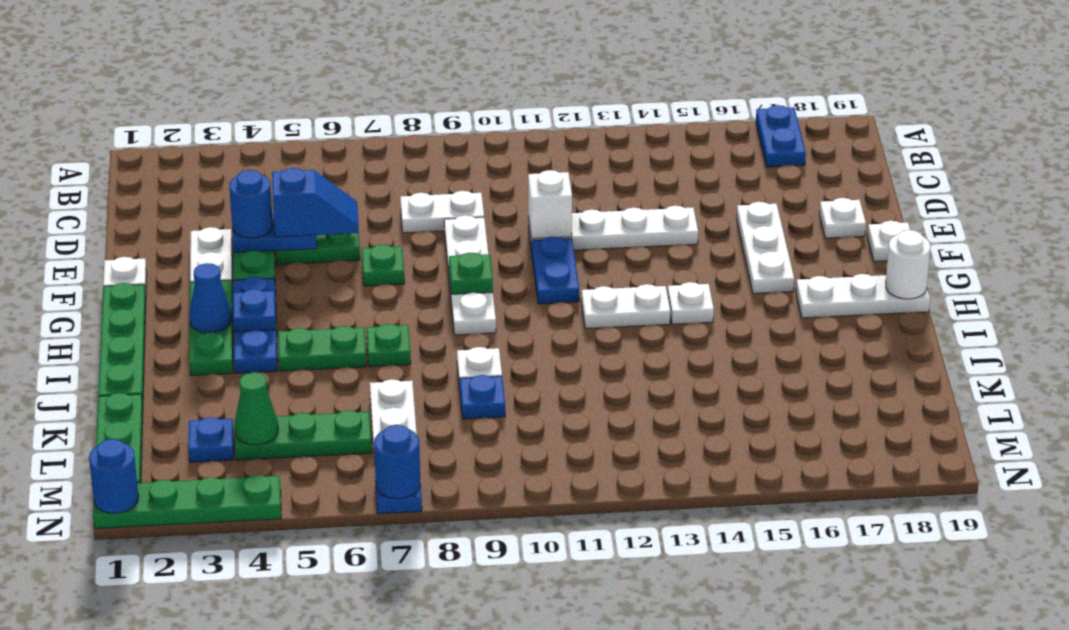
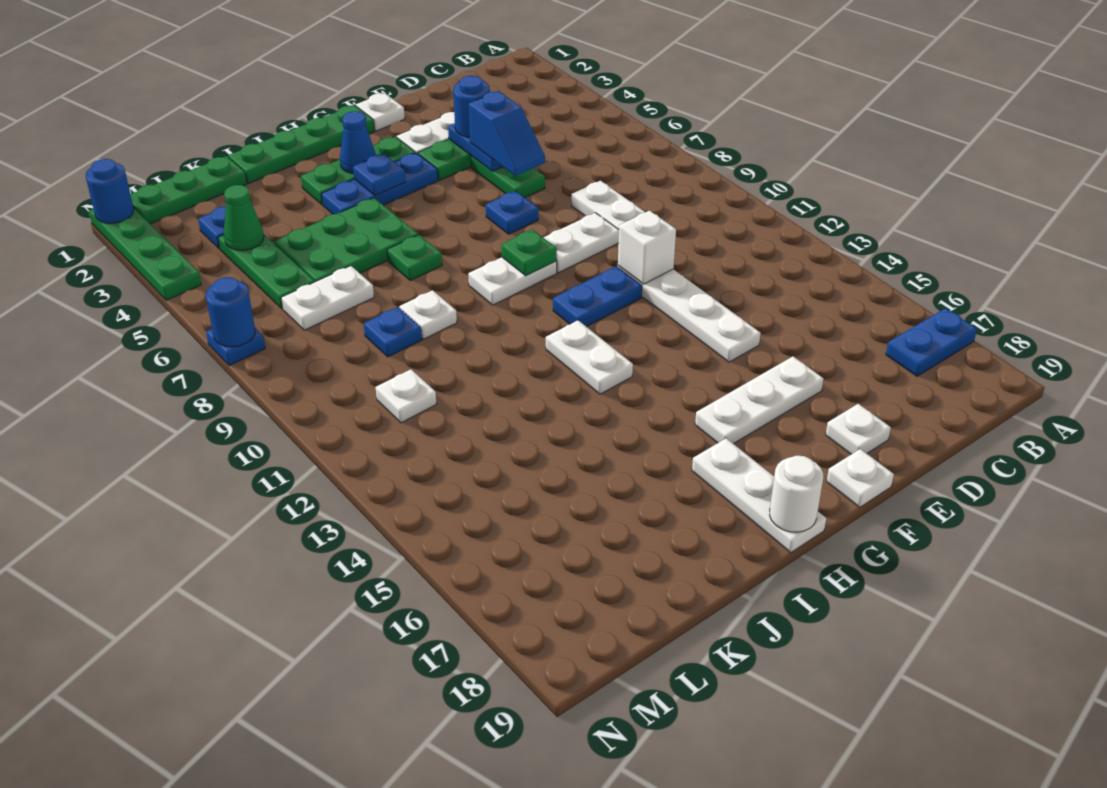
green 1x1 plate [362,245,404,286] -> blue 1x1 plate [486,191,538,234]
white 1x1 plate [668,282,714,324] -> white 1x1 plate moved to [375,369,436,423]
green 1x2 plate [278,326,366,371] -> green 2x3 plate [274,198,418,282]

